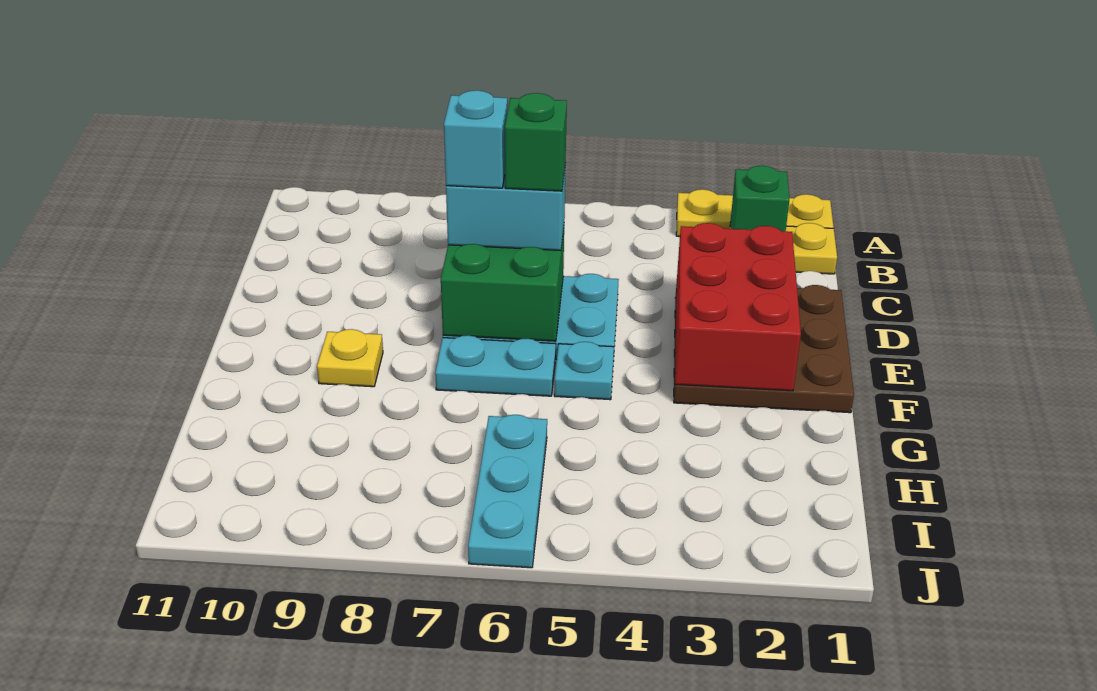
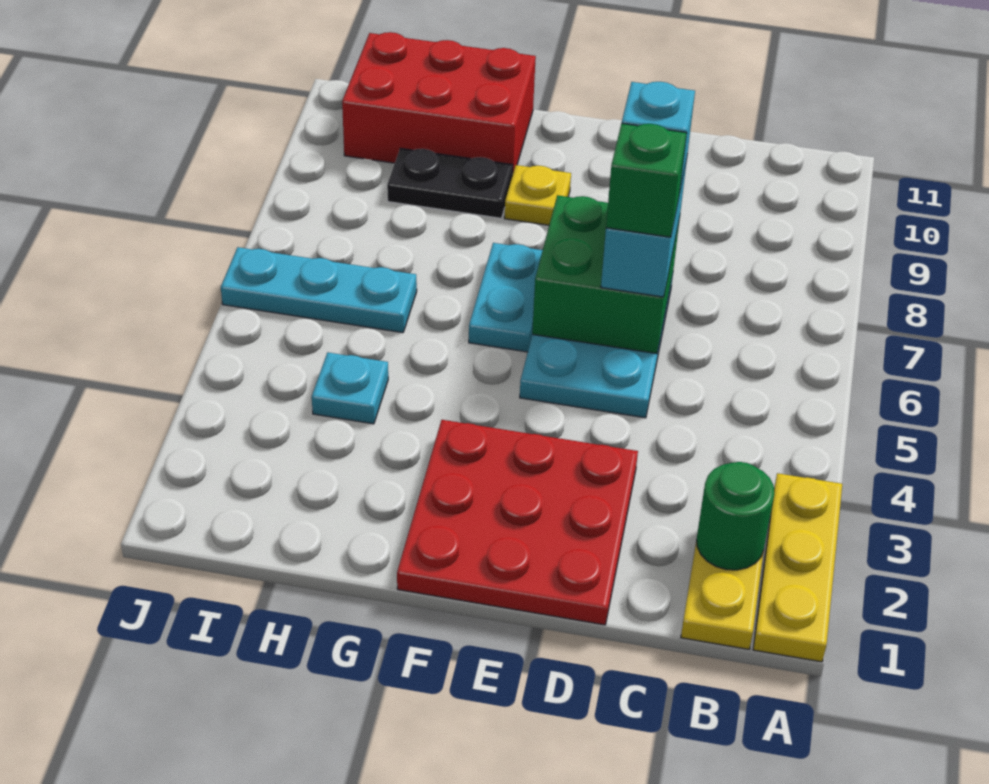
green 1x1 brick [730,166,789,231] -> green 1x1 round brick [697,462,774,570]
brown 3x3 plate [674,284,854,413] -> red 3x3 plate [397,420,638,625]
red 2x3 brick [675,223,801,391] -> red 2x3 brick moved to [342,32,536,175]
cyan 1x1 plate [554,342,614,400] -> cyan 1x1 plate moved to [312,352,388,424]
none -> black 1x2 plate [387,148,513,218]

